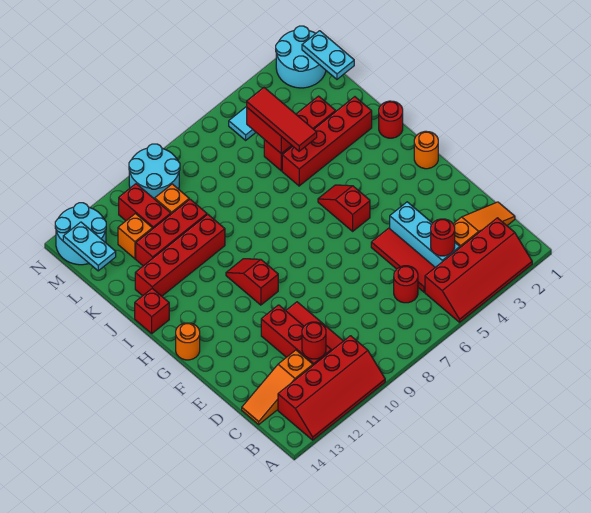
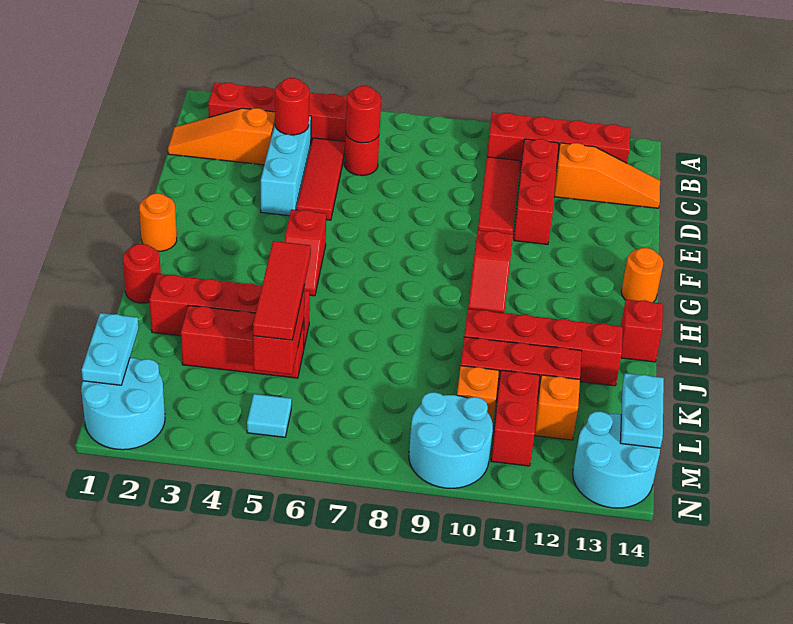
red 1x1 round brick [302,322,326,359] -> red 1x1 round brick moved to [346,86,381,143]

